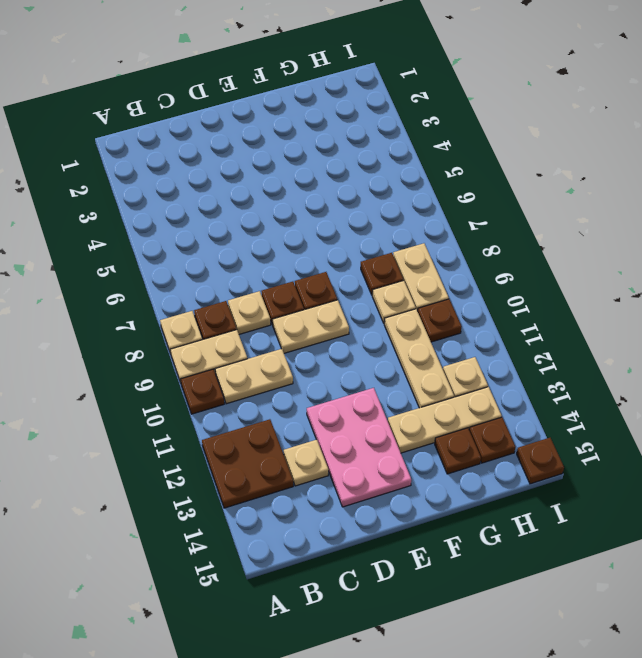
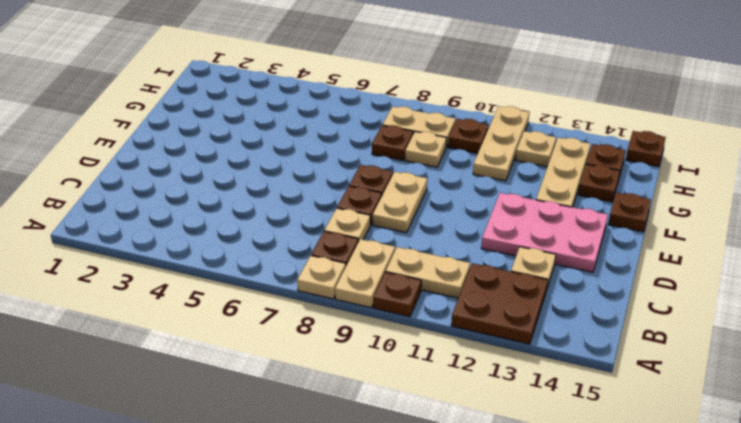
tan 1x2 plate [215,349,293,404] -> tan 1x2 plate turned to [386,247,470,298]
none -> brown 1x1 plate [608,193,651,232]
tan 1x3 plate [384,309,454,408] -> tan 1x3 plate turned to [473,106,530,181]

